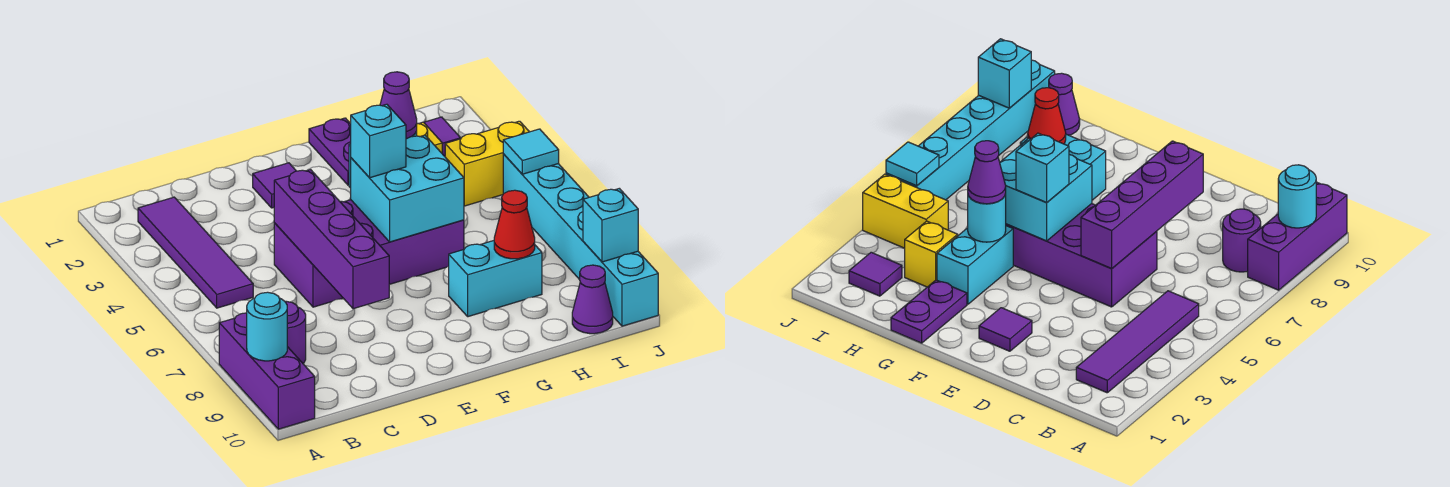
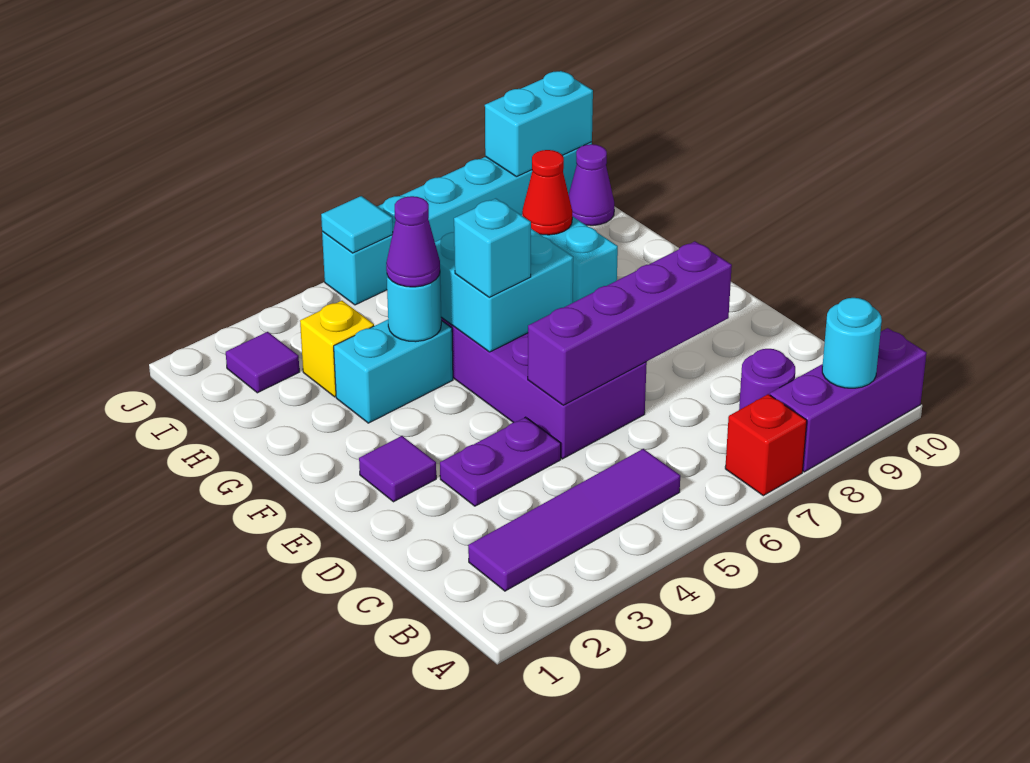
none -> red 1x1 brick [725,394,807,496]
purple 1x2 plate [309,118,351,185] -> purple 1x2 plate moved to [440,417,561,506]
yellow 1x2 brick [445,121,529,206] -> none
cyan 1x1 brick [583,188,638,262] -> cyan 1x2 brick [485,71,593,177]

